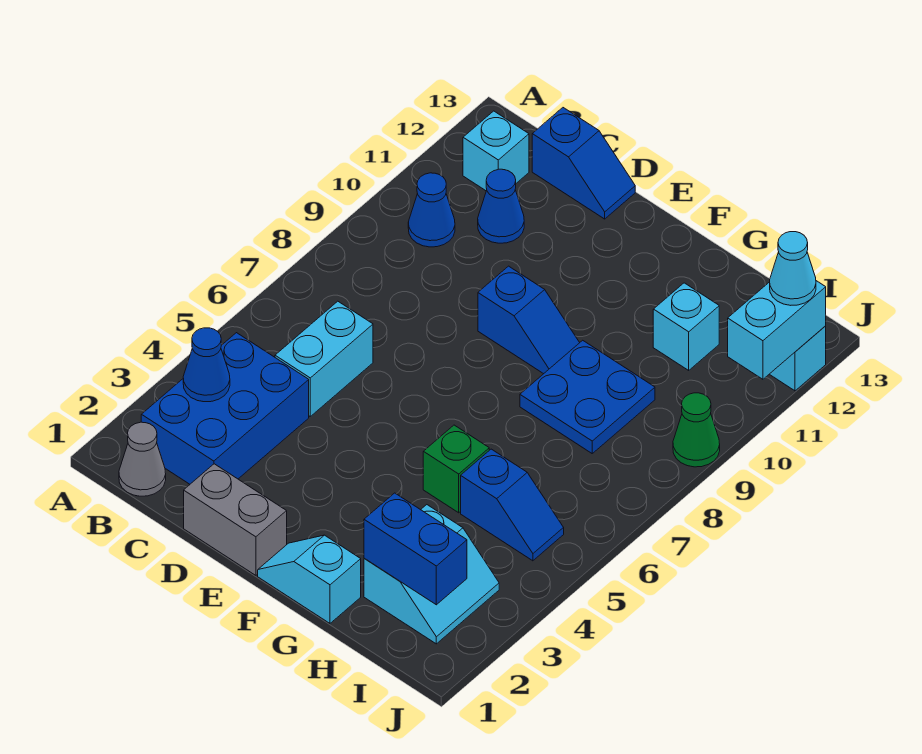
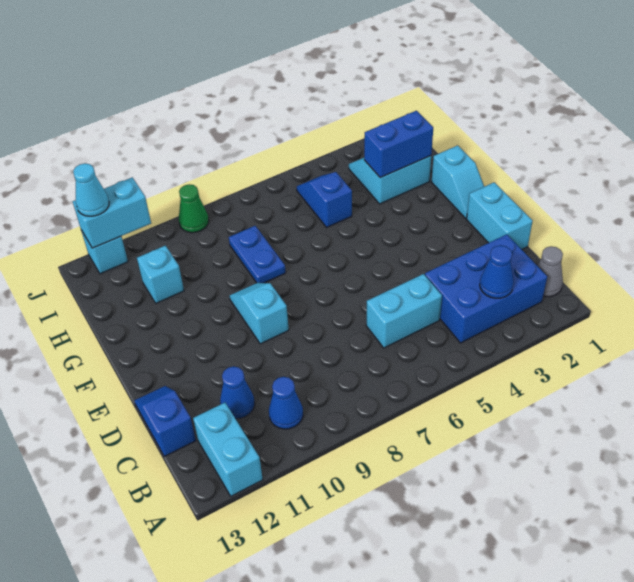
cyan 1x1 brick [463,111,529,191] -> cyan 1x2 brick [193,403,263,496]
grey 1x2 brick [184,464,287,575] -> cyan 1x2 brick [467,182,532,249]
blue 1x2 slope [478,266,580,374] -> cyan 1x2 slope [230,283,289,344]
green 1x1 brick [423,425,489,513] -> none
blue 2x2 plate [520,340,655,453] -> blue 1x2 plate [229,226,286,283]
blue 1x2 brick [364,493,467,605] -> blue 1x2 brick turned to [364,111,433,178]

